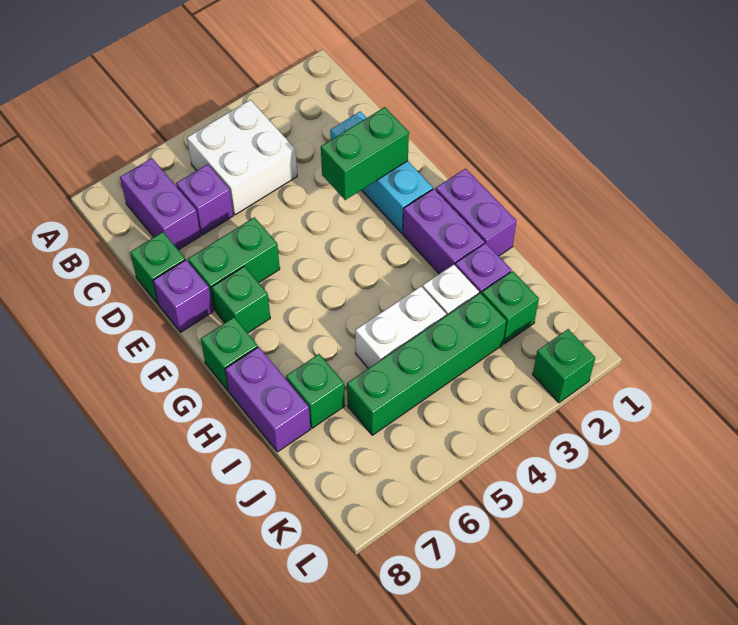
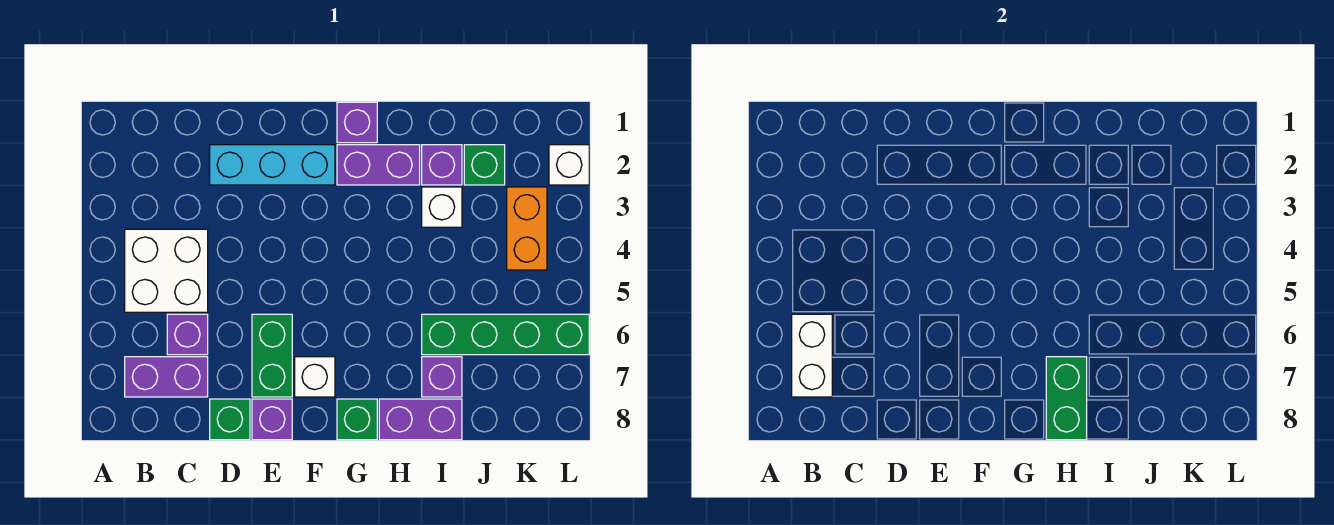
green 1x2 brick [321,107,409,200] -> green 1x2 brick moved to [1046,357,1087,440]
green 1x1 brick [212,266,270,333] -> white 1x1 brick [295,357,335,397]
purple 1x2 brick [436,169,516,256] -> purple 1x1 brick [337,102,377,143]
white 1x2 brick [355,286,446,369] -> white 1x2 brick moved to [792,314,832,397]
green 1x1 brick [286,354,345,428] -> purple 1x1 brick [422,357,462,397]
green 1x4 brick [347,293,506,435] -> green 1x4 brick turned to [422,314,589,355]
none -> orange 1x2 brick [507,187,547,270]
green 1x1 brick [533,329,595,403] -> white 1x1 brick [549,145,589,185]

